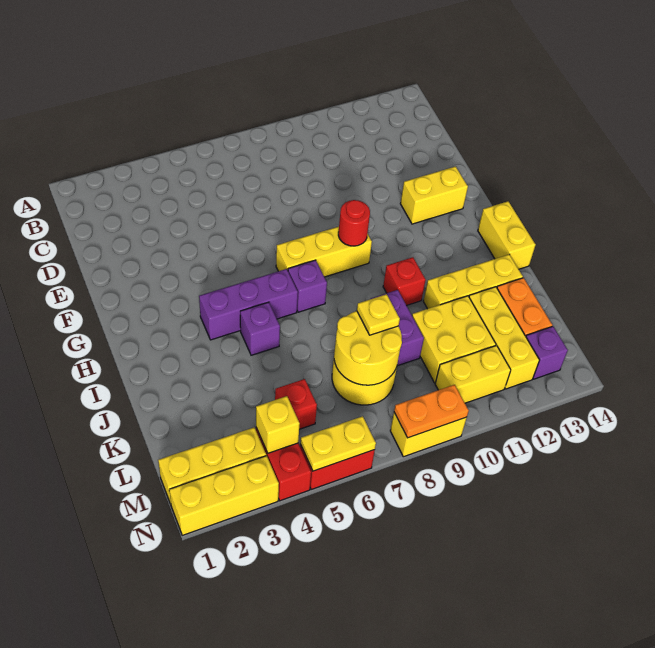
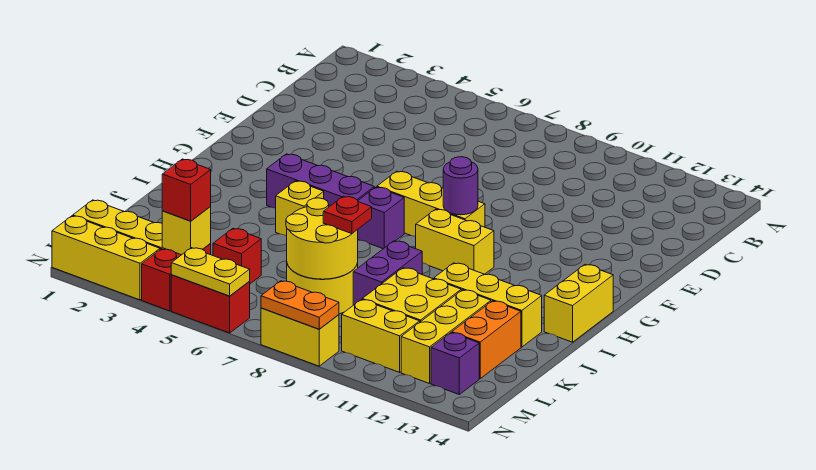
yellow 1x2 brick [400,167,468,224] -> yellow 1x2 brick moved to [416,209,494,274]
red 1x1 round brick [338,200,370,246] -> purple 1x1 round brick [443,157,478,215]
purple 1x1 brick [240,302,280,355] -> yellow 1x1 brick [276,181,324,236]
red 1x1 brick [383,257,426,305] -> red 1x1 brick moved to [162,159,211,221]
yellow 1x1 plate [357,294,400,335] -> red 1x1 plate [323,196,372,234]

